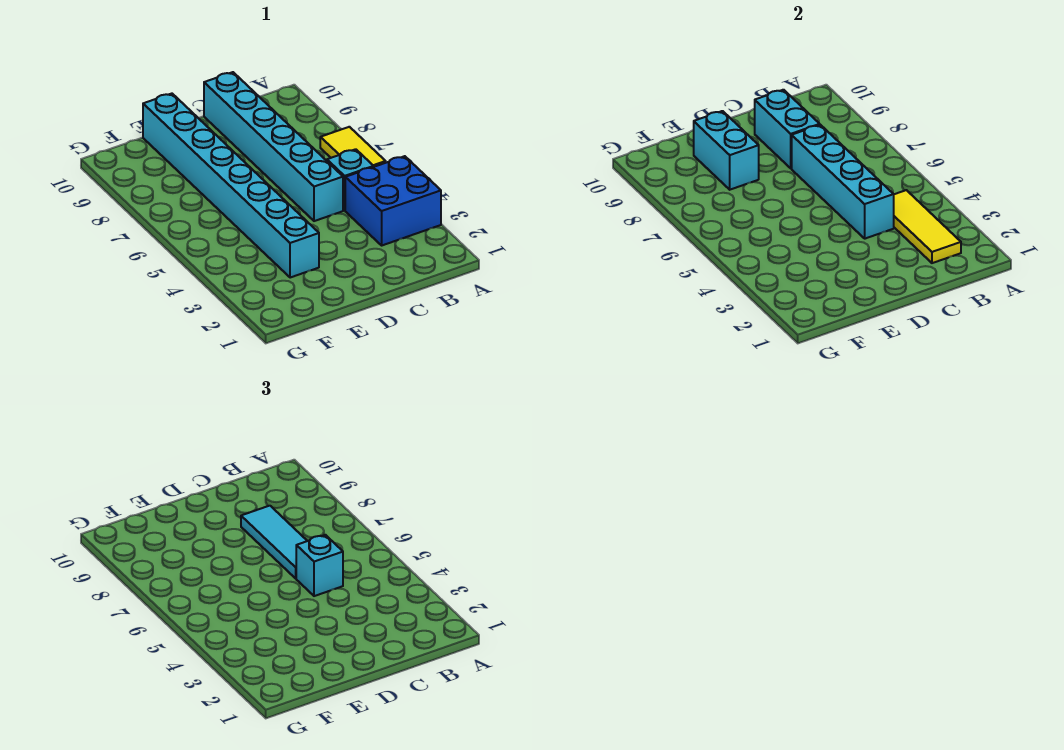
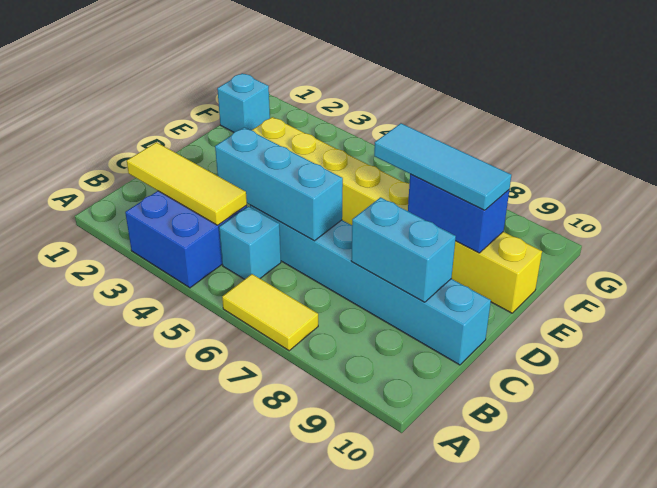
cyan 1x4 brick [792,125,894,239] -> cyan 1x3 brick [215,128,343,241]
cyan 1x1 brick [296,535,343,596] -> cyan 1x1 brick moved to [217,73,270,132]
cyan 1x3 tile [241,506,307,578] -> cyan 1x3 tile moved to [374,123,511,210]
cyan 1x8 brick [143,94,319,278] -> yellow 1x8 brick [252,117,542,313]
cyan 1x2 brick [694,111,759,190] -> blue 1x2 brick [408,174,509,253]

